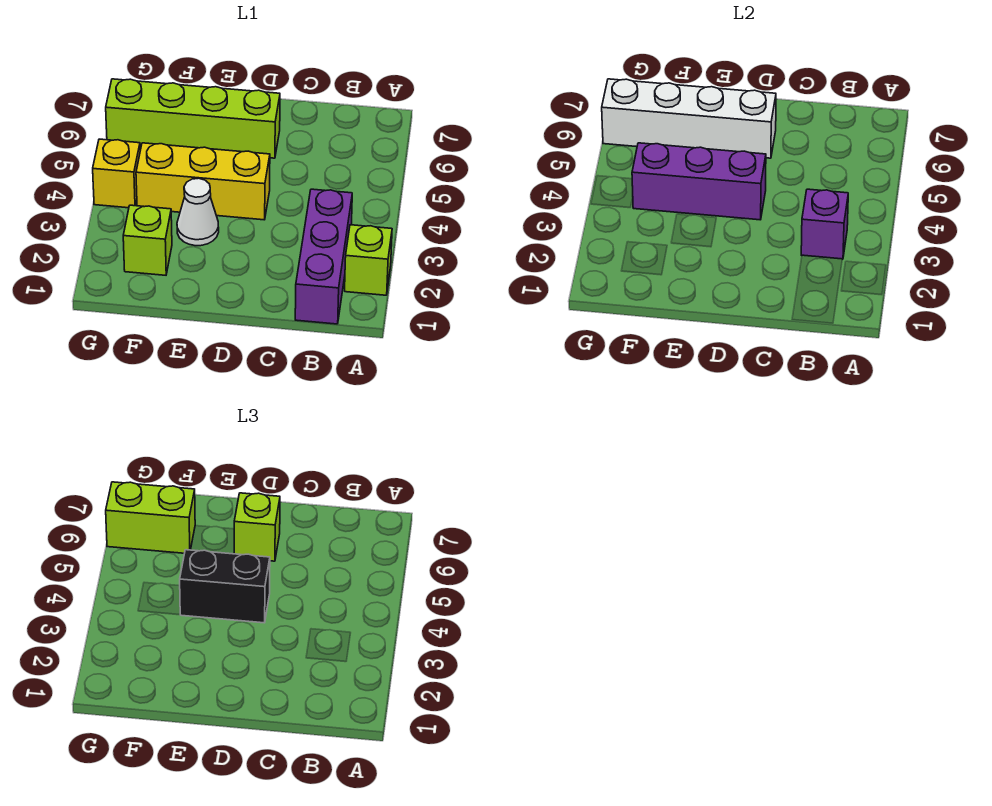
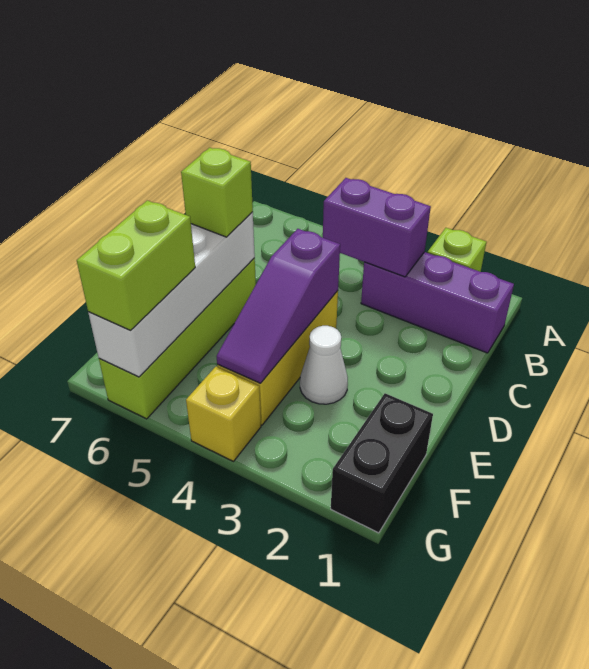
purple 1x1 brick [801,189,848,259] -> purple 1x2 brick [323,178,431,277]
purple 1x3 brick [632,143,766,220] -> purple 1x3 slope [217,229,340,383]
black 1x2 brick [180,550,270,623] -> black 1x2 brick moved to [331,393,433,533]
lime 1x1 brick [123,205,172,275] -> none

